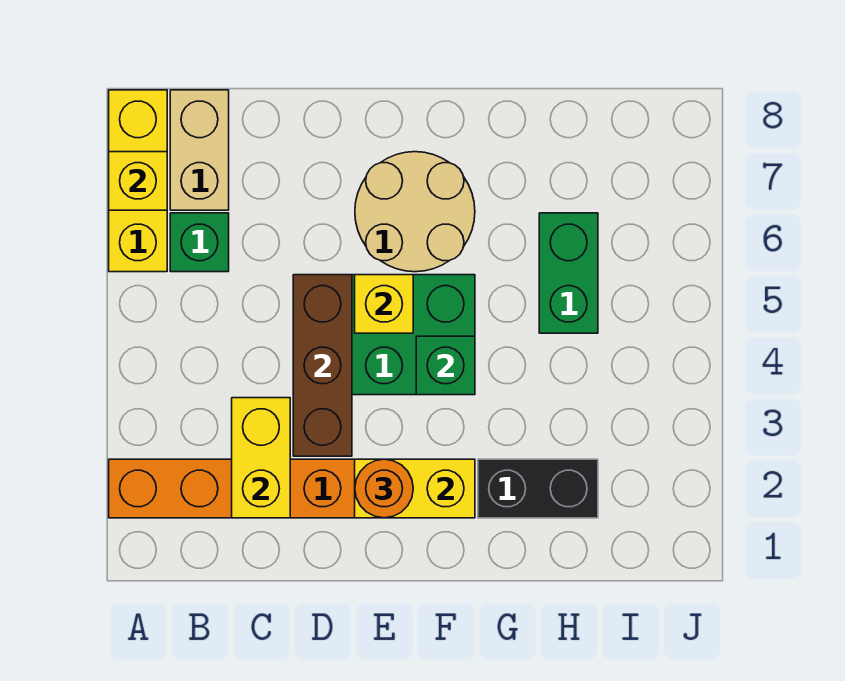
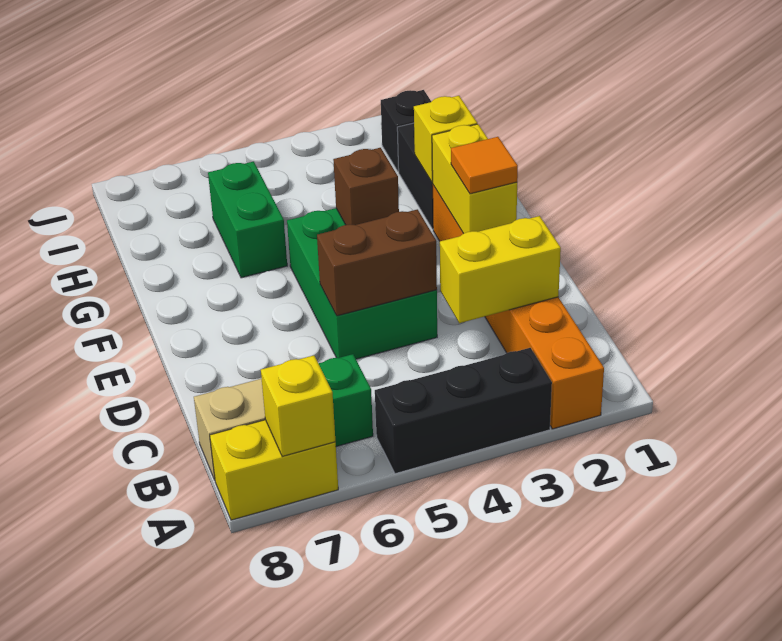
none -> black 1x3 brick [375,348,552,474]
yellow 1x3 brick [109,90,167,272] -> yellow 1x2 brick [210,420,338,520]
brown 1x3 brick [293,275,352,456] -> brown 1x2 brick [317,209,437,316]
orange 1x1 round brick [355,459,413,518] -> orange 1x1 tile [451,137,518,194]
yellow 1x1 brick [355,275,413,333] -> yellow 1x1 brick moved to [414,96,477,182]
tan 2x2 round brick [355,152,475,272] -> none
green 1x1 brick [416,336,475,395] -> brown 1x1 brick [333,148,399,225]
green 1x2 brick [539,213,598,333] -> green 1x2 brick turned to [208,161,287,278]
none -> black 1x1 brick [381,90,431,172]

